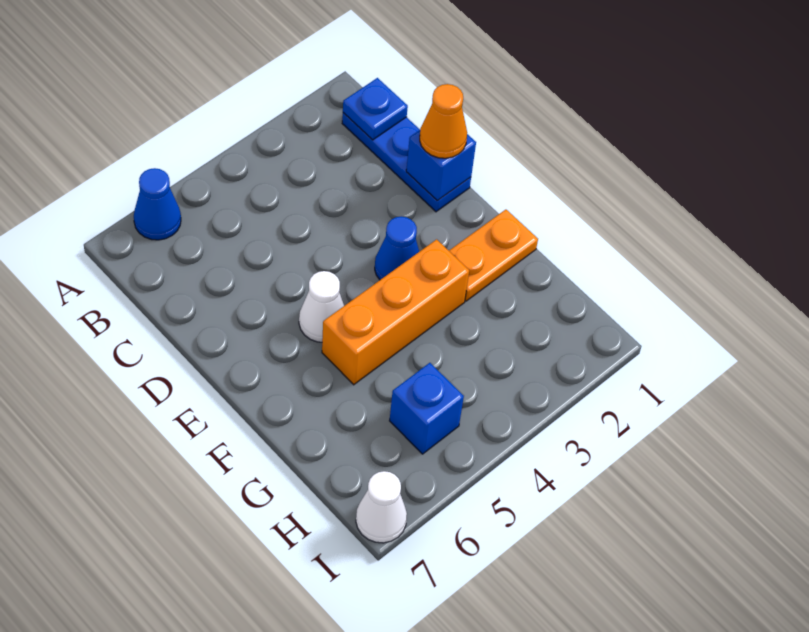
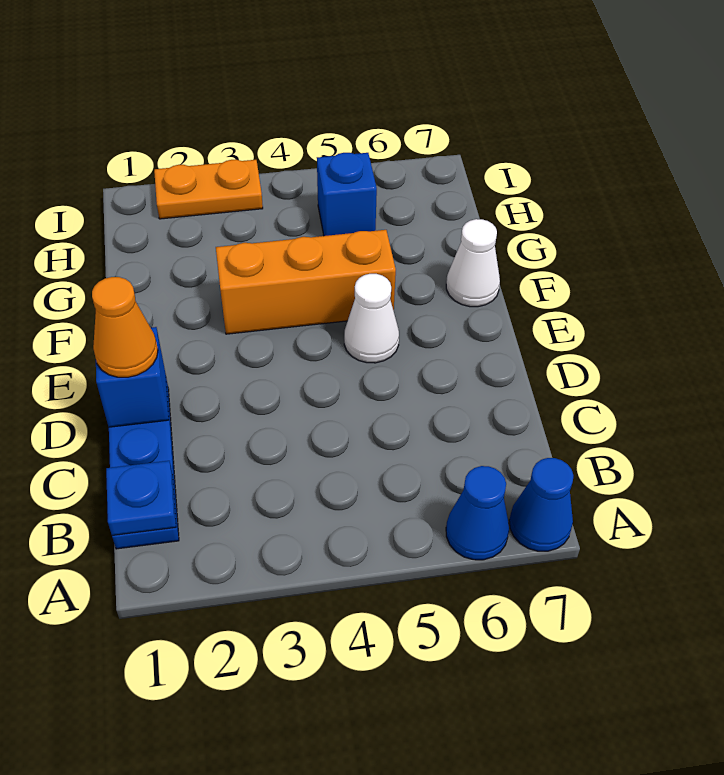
blue 1x1 cone [375,217,419,280] -> blue 1x1 cone moved to [509,458,573,551]
orange 1x2 plate [449,210,538,301] -> orange 1x2 plate moved to [154,160,263,219]
white 1x1 cone [356,471,407,543] -> white 1x1 cone moved to [446,219,500,307]

